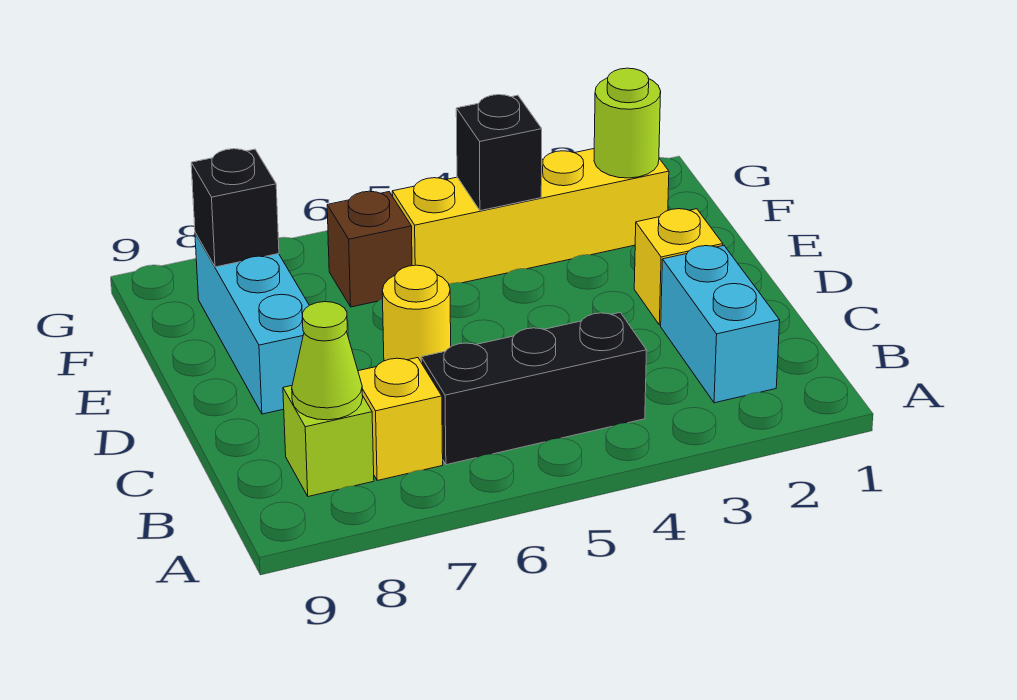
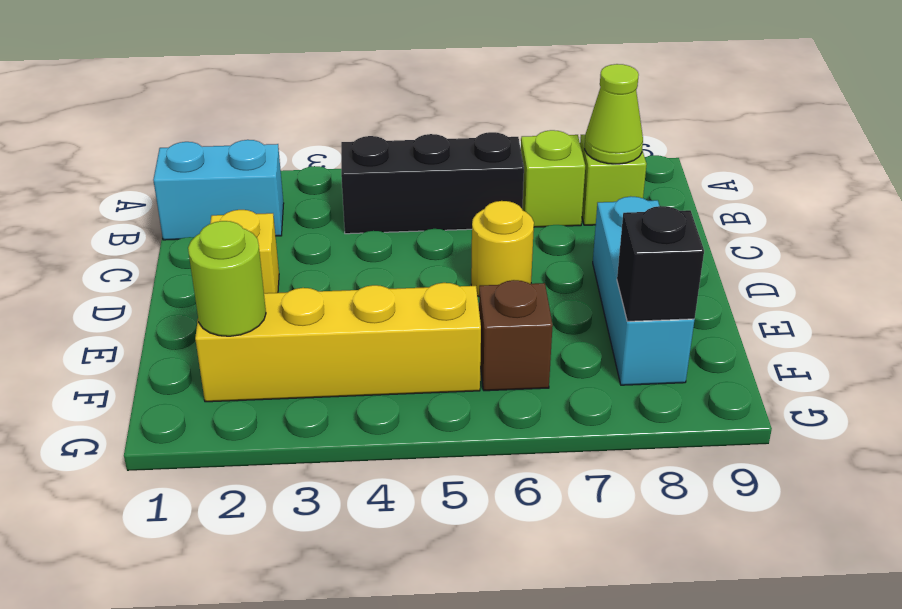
cyan 1x2 brick [661,246,780,403] -> cyan 1x2 brick turned to [153,140,284,240]
yellow 1x1 brick [358,358,443,480] -> lime 1x1 brick [521,130,585,227]
black 1x1 brick [456,95,542,211] -> none

